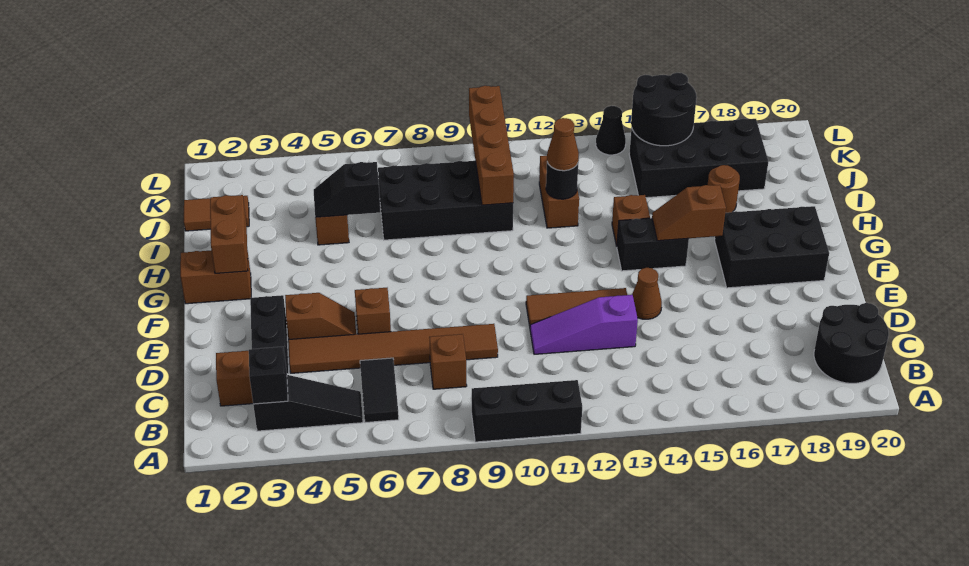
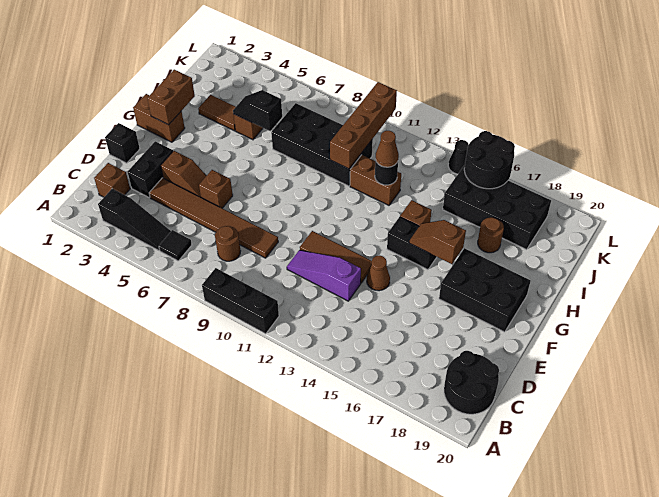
black 1x1 brick [249,347,288,404] -> black 1x1 brick moved to [105,123,140,163]
black 1x2 tile [360,358,399,423] -> black 1x1 tile [159,230,192,261]
brown 1x1 brick [429,334,467,389] -> brown 1x1 round brick [215,226,240,261]
brown 1x2 brick [539,156,579,228] -> brown 1x2 brick turned to [350,155,401,205]
brown 1x2 tile [184,196,249,231] -> brown 1x2 tile moved to [198,95,235,131]

